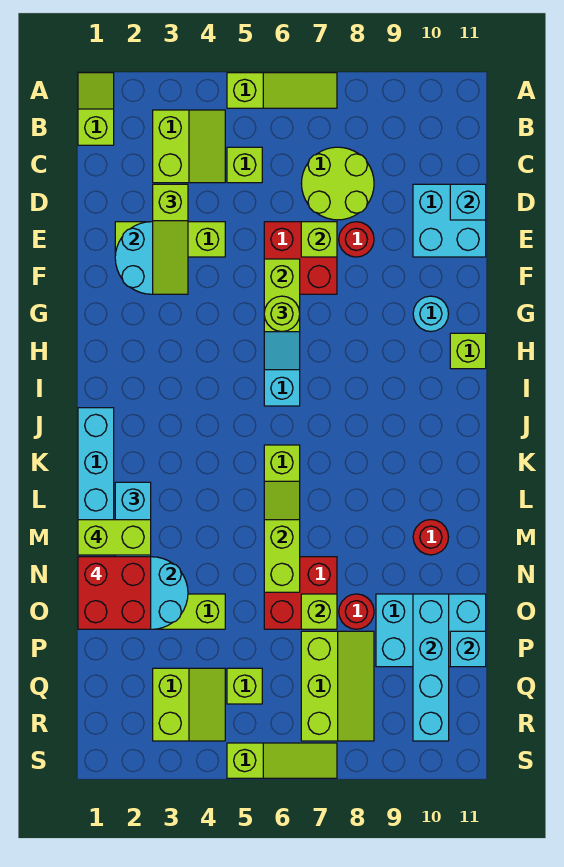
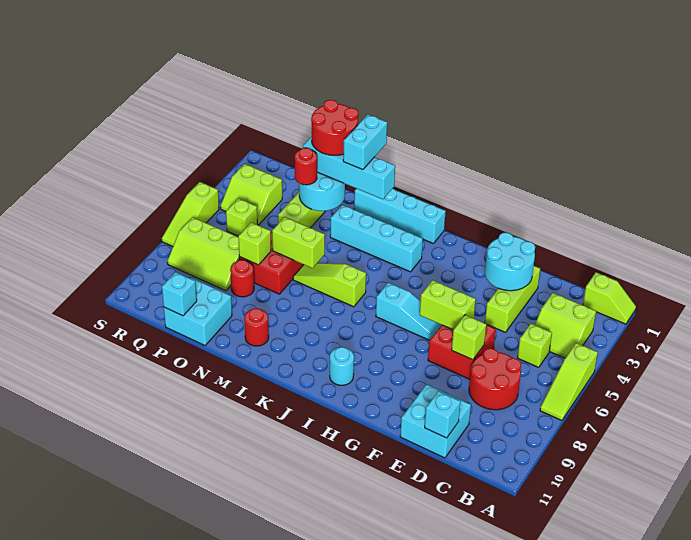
lime 2x2 round brick [301,147,374,220] -> red 2x2 round brick [469,348,521,410]
lime 1x3 slope [153,184,188,294] -> none
red 1x1 round brick [339,222,374,257] -> red 1x1 round brick moved to [295,148,317,185]
lime 1x1 round brick [264,296,300,332] -> none
cyan 1x1 round brick [413,296,449,332] -> cyan 1x1 round brick moved to [330,347,354,385]
lime 1x1 brick [450,333,486,369] -> none
lime 1x2 brick [78,520,151,555] -> cyan 1x2 brick [343,114,387,170]
red 2x2 brick [78,557,151,629] -> red 2x2 round brick [311,100,358,155]
cyan 2x3 brick [376,594,486,667] -> cyan 2x2 brick [164,278,232,345]
cyan 1x4 brick [413,594,449,741] -> cyan 1x4 brick moved to [330,205,423,272]

